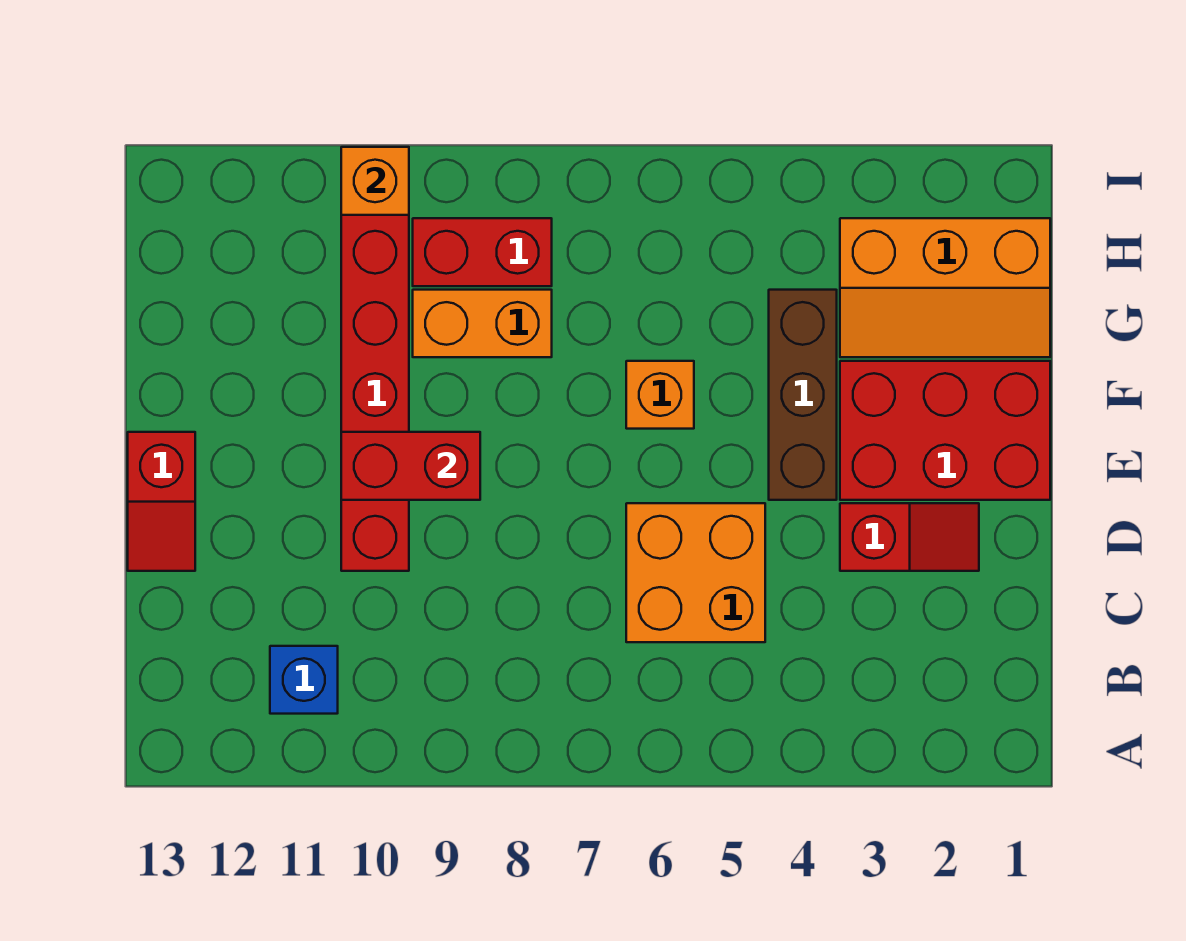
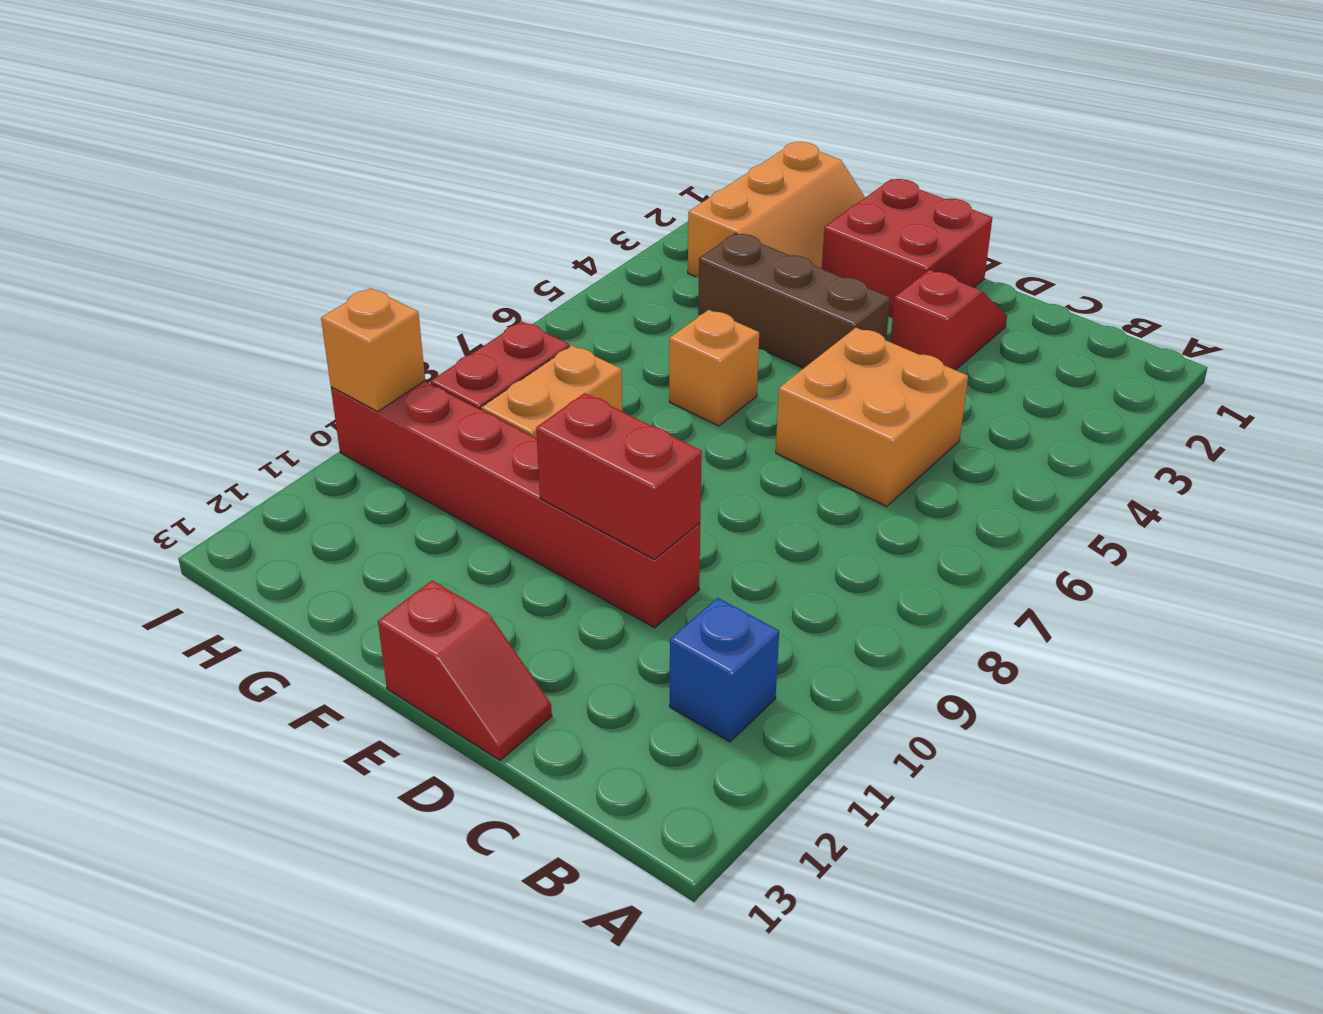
red 2x3 brick [840,361,1050,500] -> red 2x2 brick [822,179,992,319]
red 1x2 brick [341,432,480,500] -> red 1x2 brick turned to [536,393,702,560]

